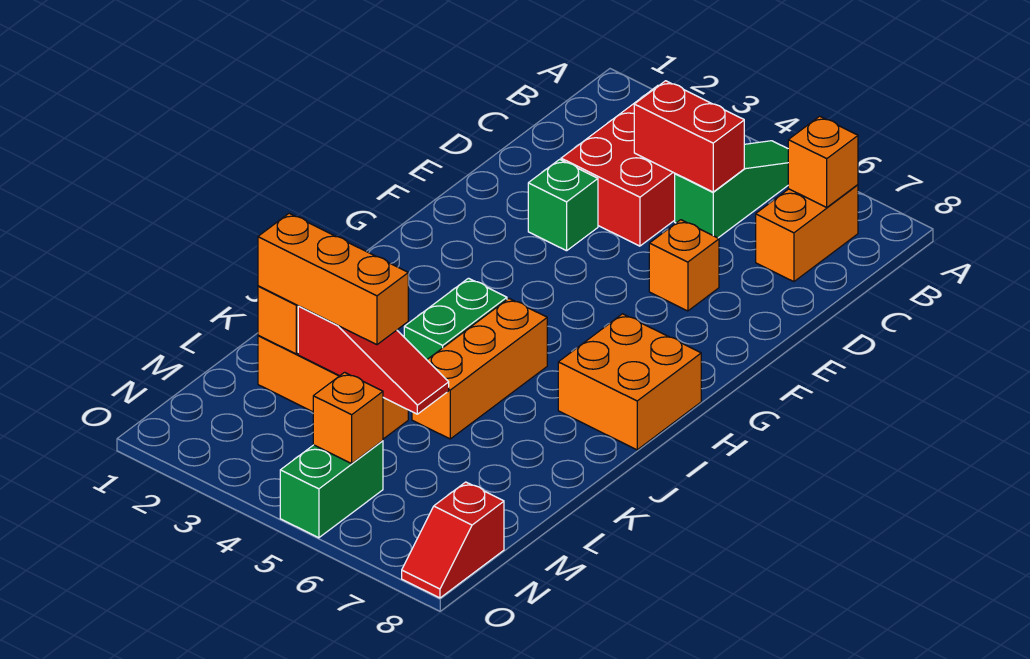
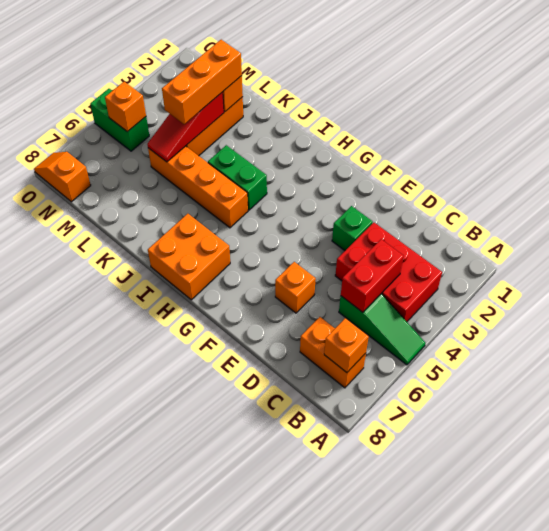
orange 1x3 brick [412,299,547,439] -> orange 1x4 brick [148,146,248,228]
red 1x2 slope [402,482,504,598] -> orange 1x2 slope [34,152,91,202]

